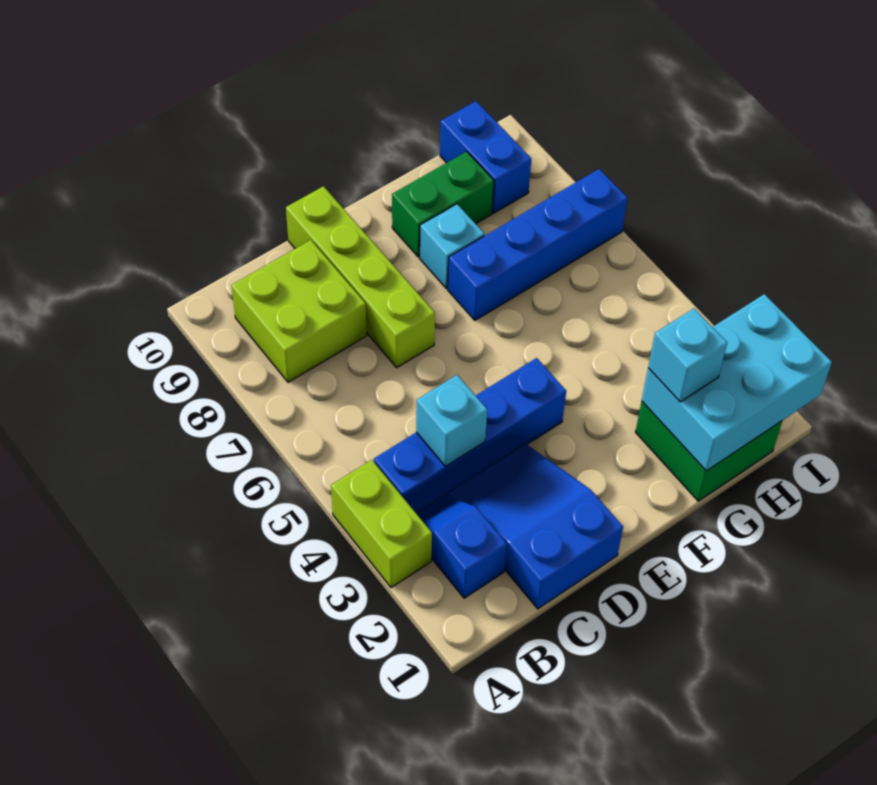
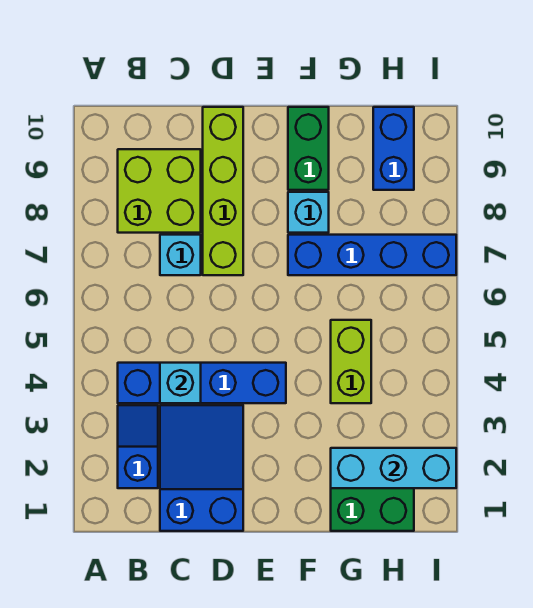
lime 1x2 brick [331,460,432,588] -> lime 1x2 brick moved to [331,320,371,403]
green 1x2 brick [392,152,494,257] -> green 1x2 brick turned to [288,107,329,190]
cyan 2x3 brick [642,294,832,471] -> cyan 1x3 brick [331,448,456,488]
cyan 1x1 brick [648,309,727,402] -> cyan 1x1 brick moved to [160,235,201,275]

